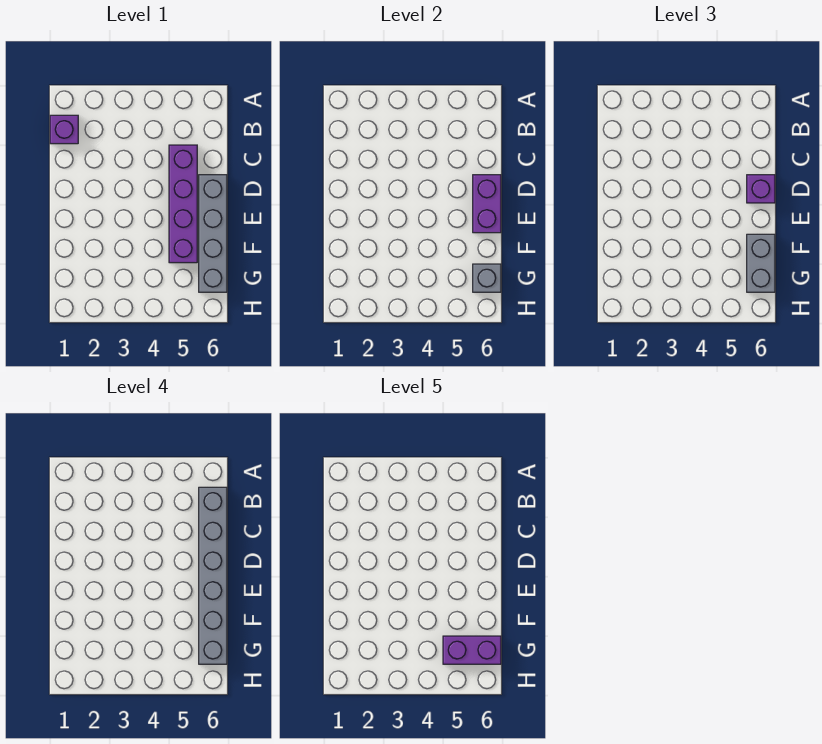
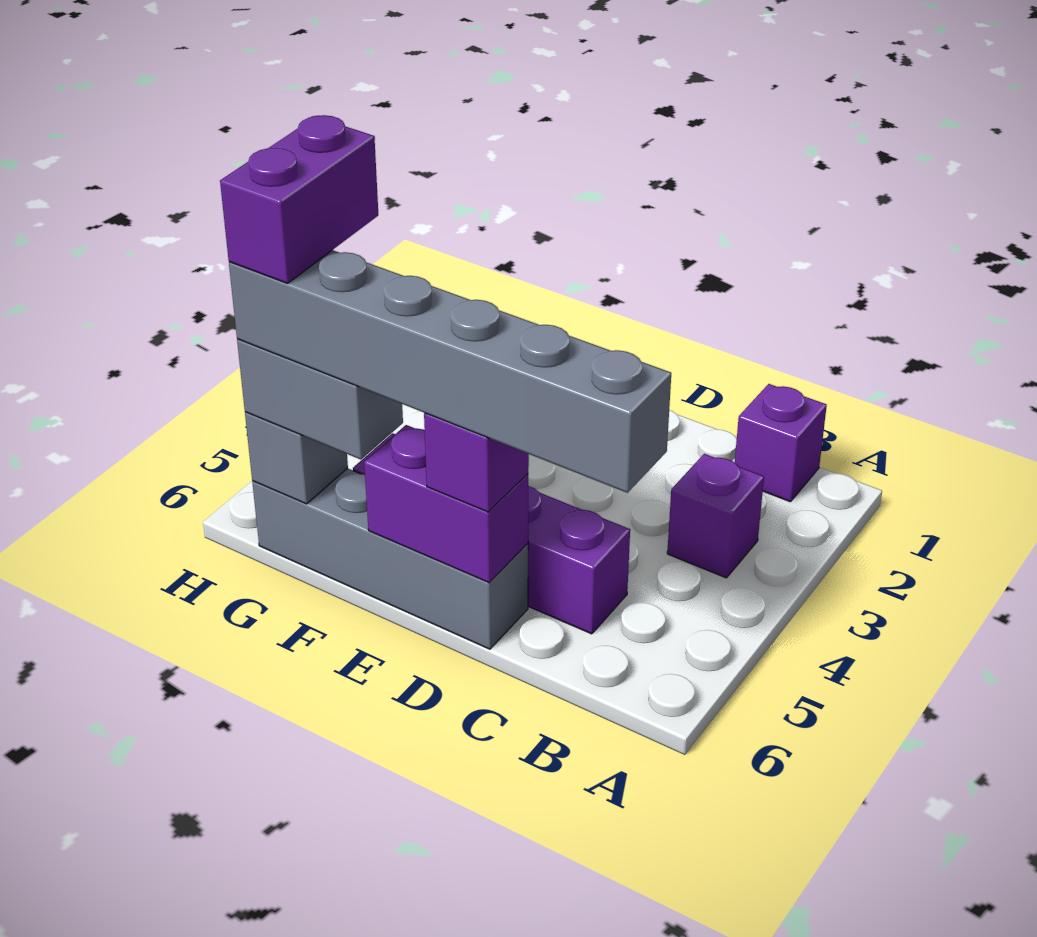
none -> purple 1x1 brick [667,454,764,578]

